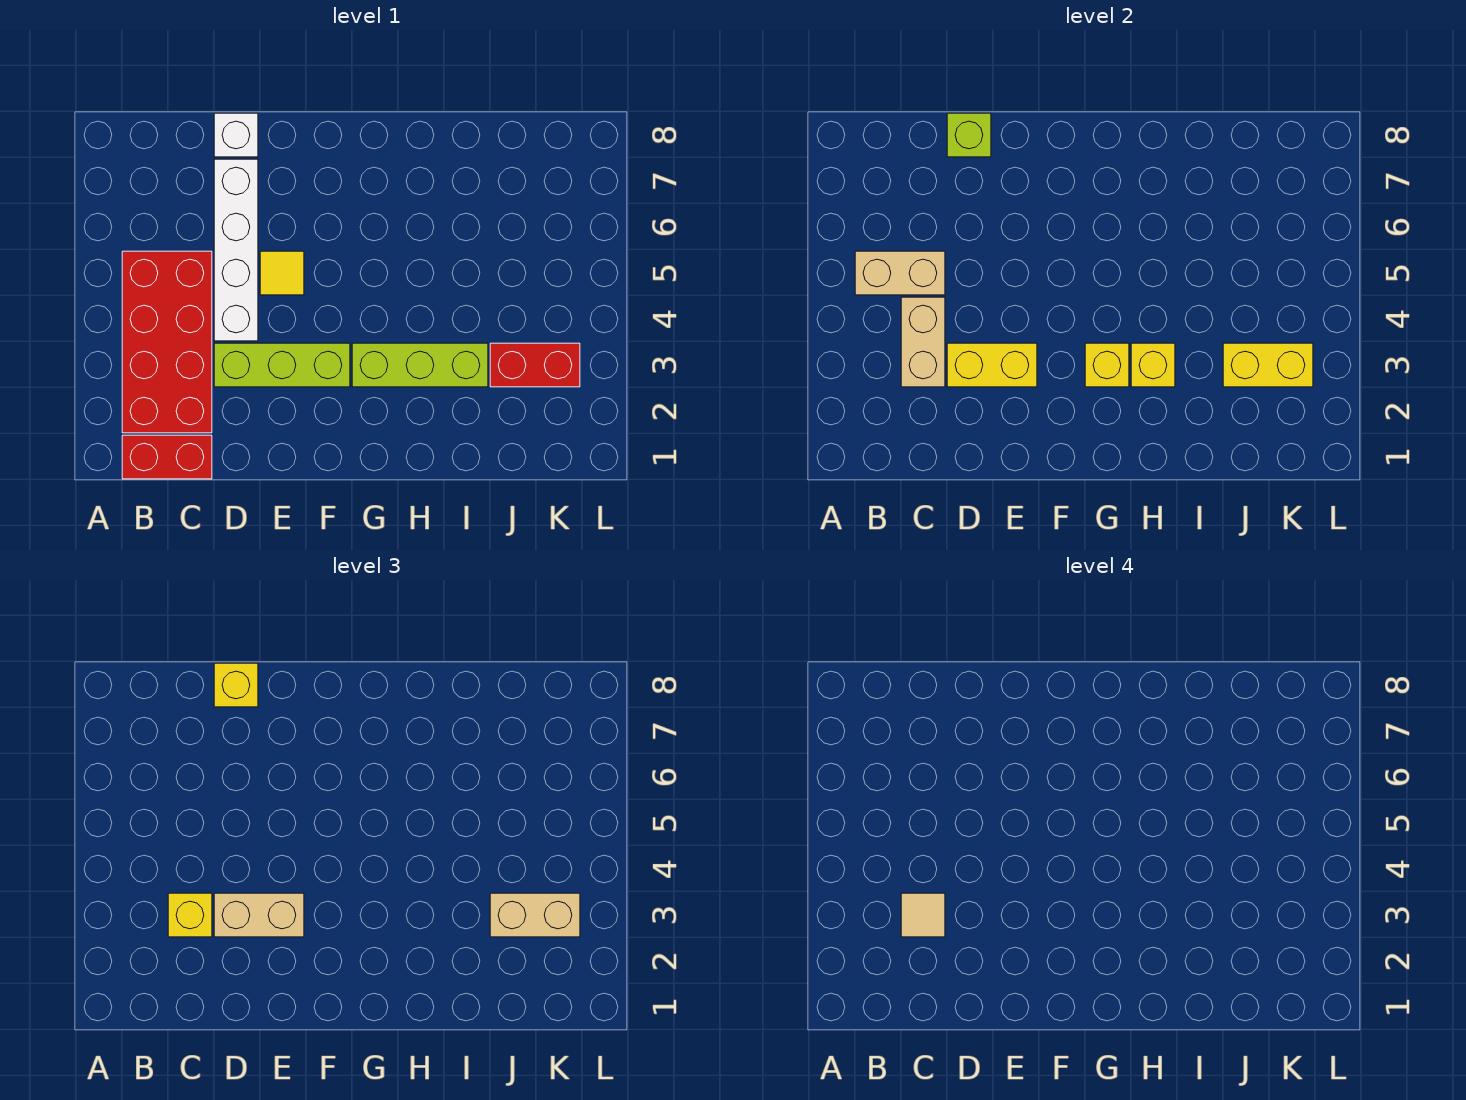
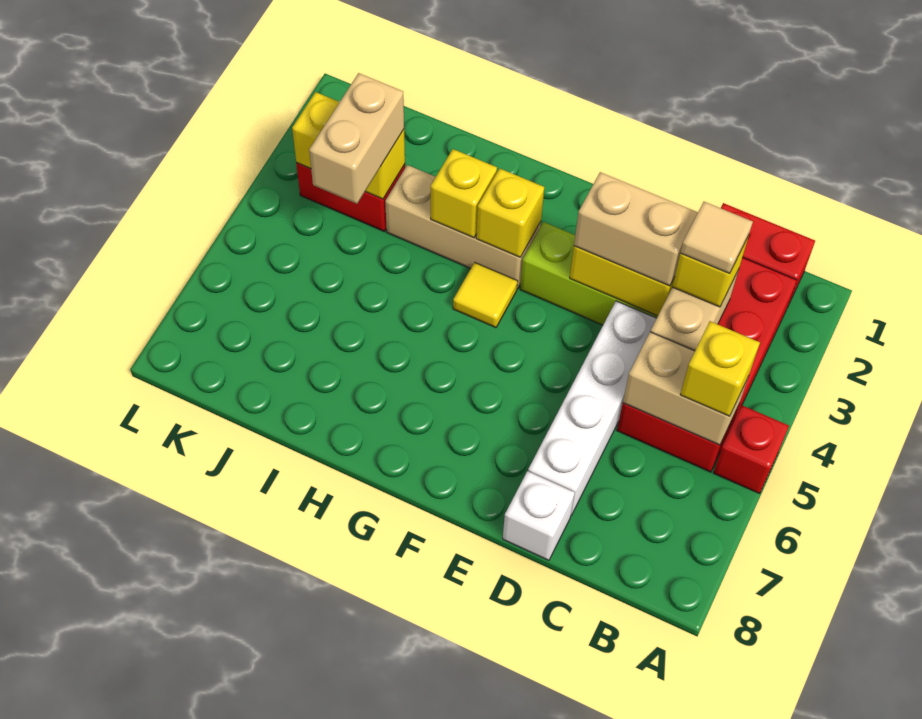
none -> red 1x1 brick [713,405,789,494]
lime 1x1 brick [947,113,991,157] -> none
yellow 1x1 brick [214,663,258,707] -> yellow 1x1 brick moved to [680,321,760,416]
yellow 1x1 tile [260,251,304,295] -> yellow 1x1 tile moved to [453,262,518,328]
lime 1x3 brick [352,343,488,387] -> tan 1x3 brick [385,165,541,289]
tan 1x2 brick [490,893,580,937] -> tan 1x2 brick turned to [309,73,404,204]

